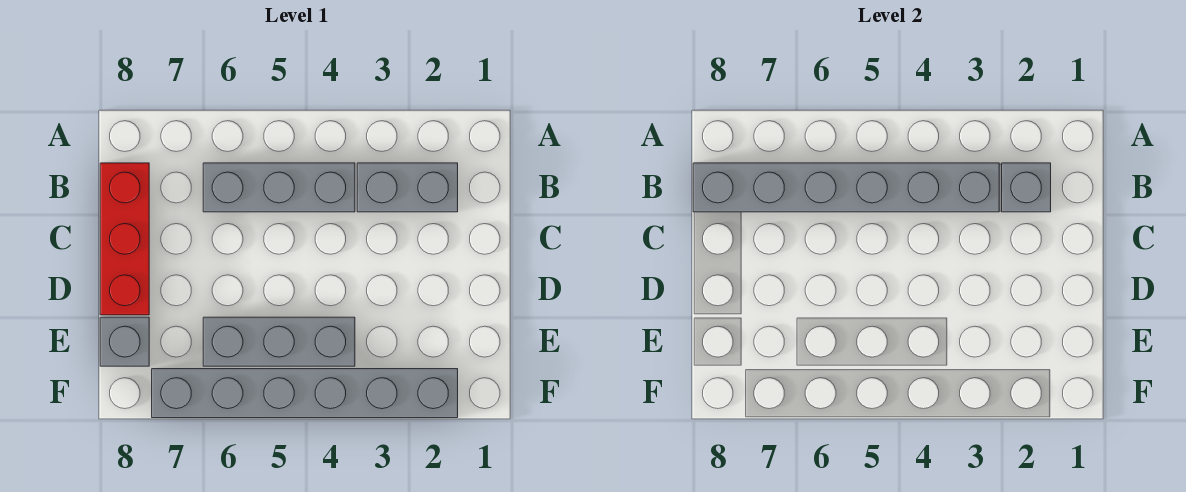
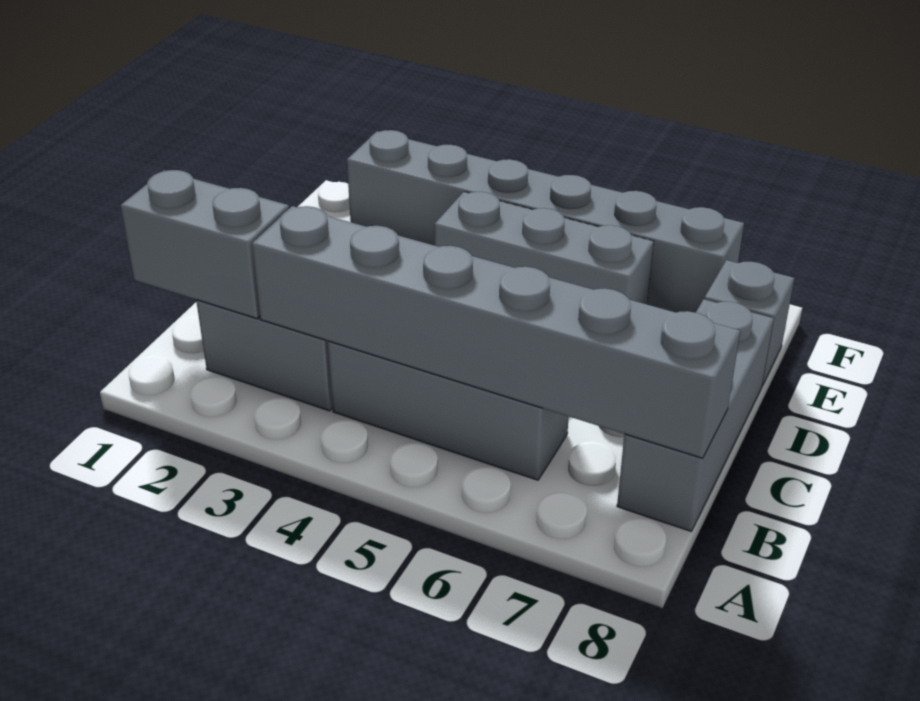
grey 1x1 brick [1002,163,1051,212] -> grey 1x2 brick [120,170,289,319]
red 1x3 brick [100,163,149,315] -> grey 1x3 brick [617,299,774,531]

